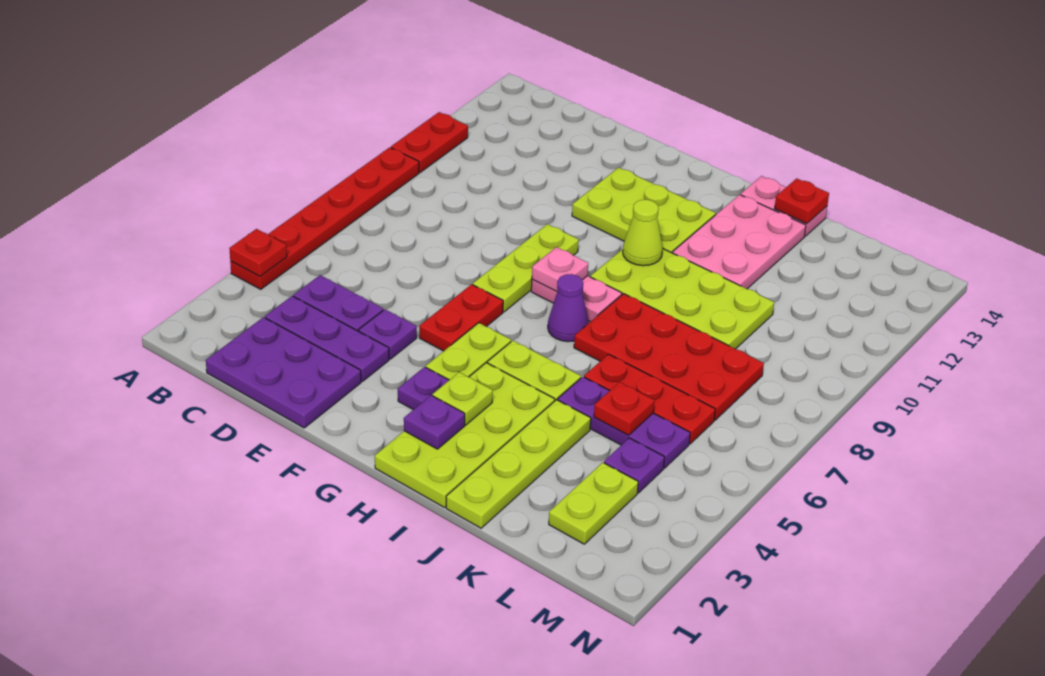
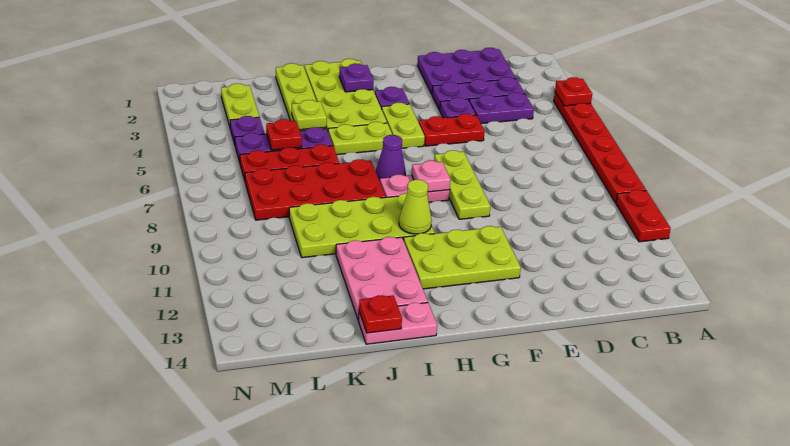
red 1x2 plate [419,284,503,351] -> red 1x2 plate turned to [419,114,485,146]
lime 1x1 plate [432,372,493,425] -> lime 1x1 plate moved to [292,100,327,130]

